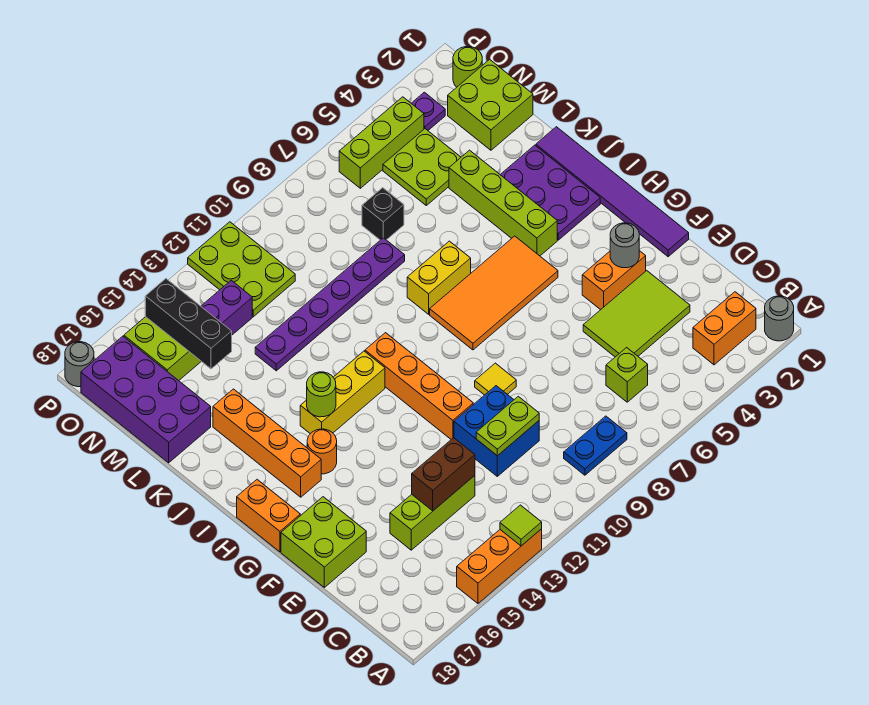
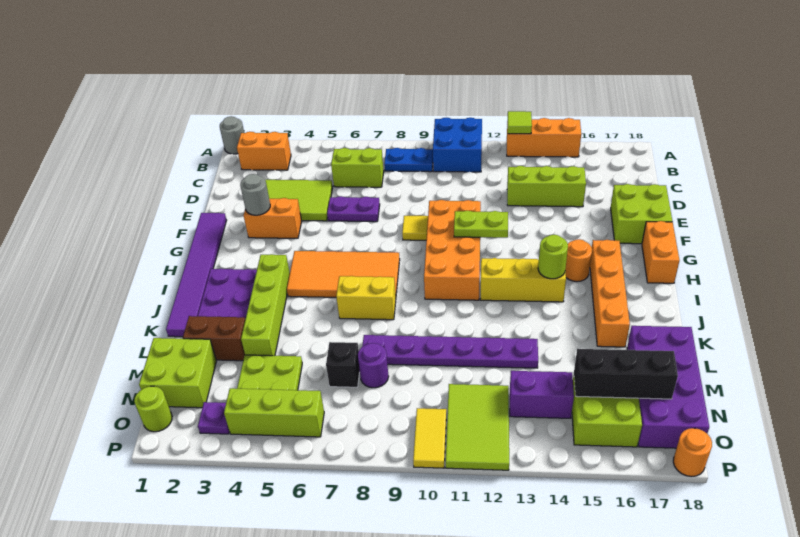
lime 1x1 brick [606,348,648,402] -> lime 1x2 brick [331,148,384,187]
blue 2x2 brick [454,386,539,476] -> blue 2x2 brick moved to [433,118,482,172]
lime 1x2 plate [476,396,539,456] -> lime 1x2 plate moved to [454,211,508,238]
brown 1x2 brick [412,438,475,511] -> brown 1x2 brick moved to [183,316,245,361]
none -> purple 1x2 plate [327,196,380,222]
orange 1x4 brick [365,333,473,439] -> orange 2x4 brick [424,200,481,300]
none -> purple 1x1 round brick [358,343,389,388]
black 1x3 brick [145,279,232,369] -> black 1x3 brick turned to [574,349,678,399]
lime 2x3 plate [188,222,295,317] -> lime 2x3 tile [446,384,509,470]
none -> yellow 1x2 tile [413,408,446,468]
grey 1x1 round brick [65,342,94,387] -> orange 1x1 round brick [673,428,712,477]

